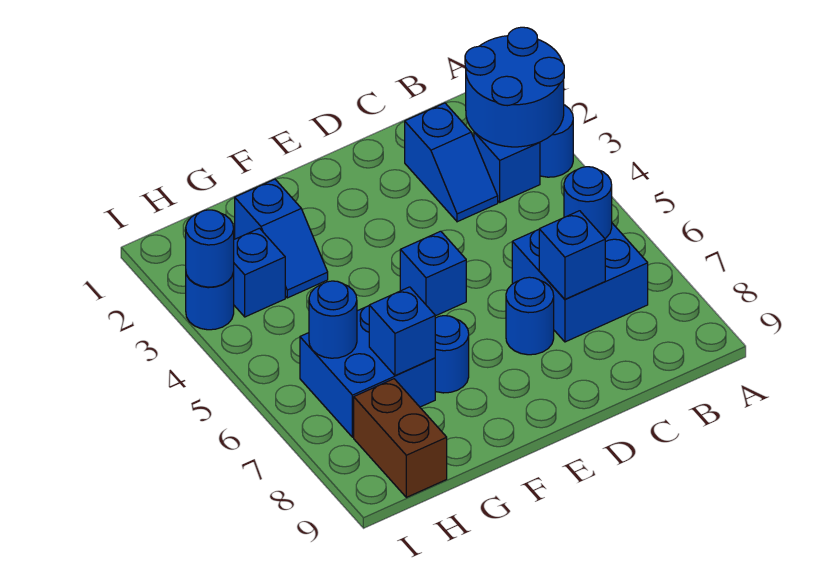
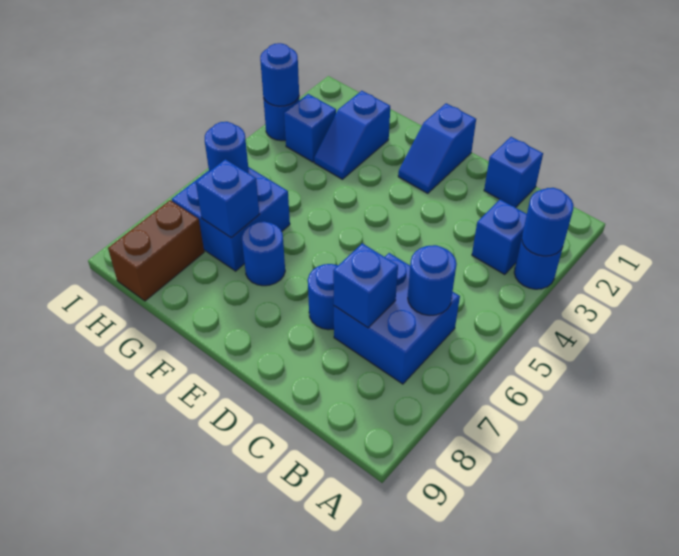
blue 2x2 round brick [465,27,564,147] -> blue 1x1 round brick [522,188,574,256]
blue 1x2 slope [405,103,498,222] -> blue 1x2 slope moved to [398,103,476,193]
blue 1x1 brick [400,231,466,316] -> blue 1x1 brick moved to [484,137,543,208]

